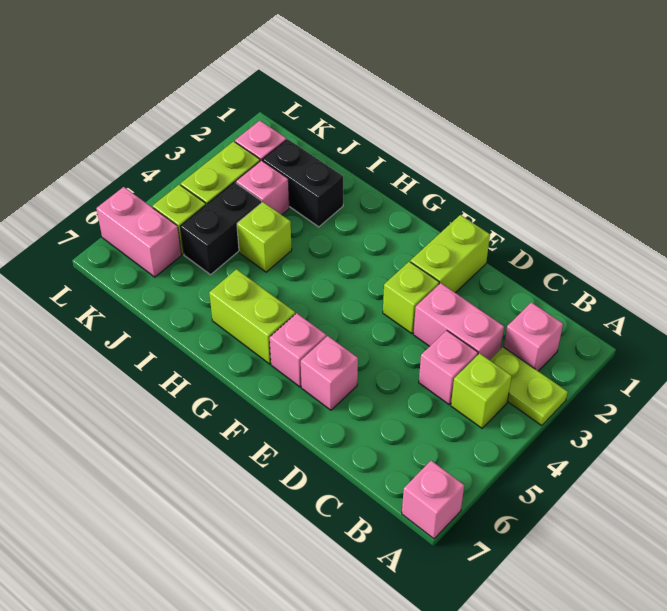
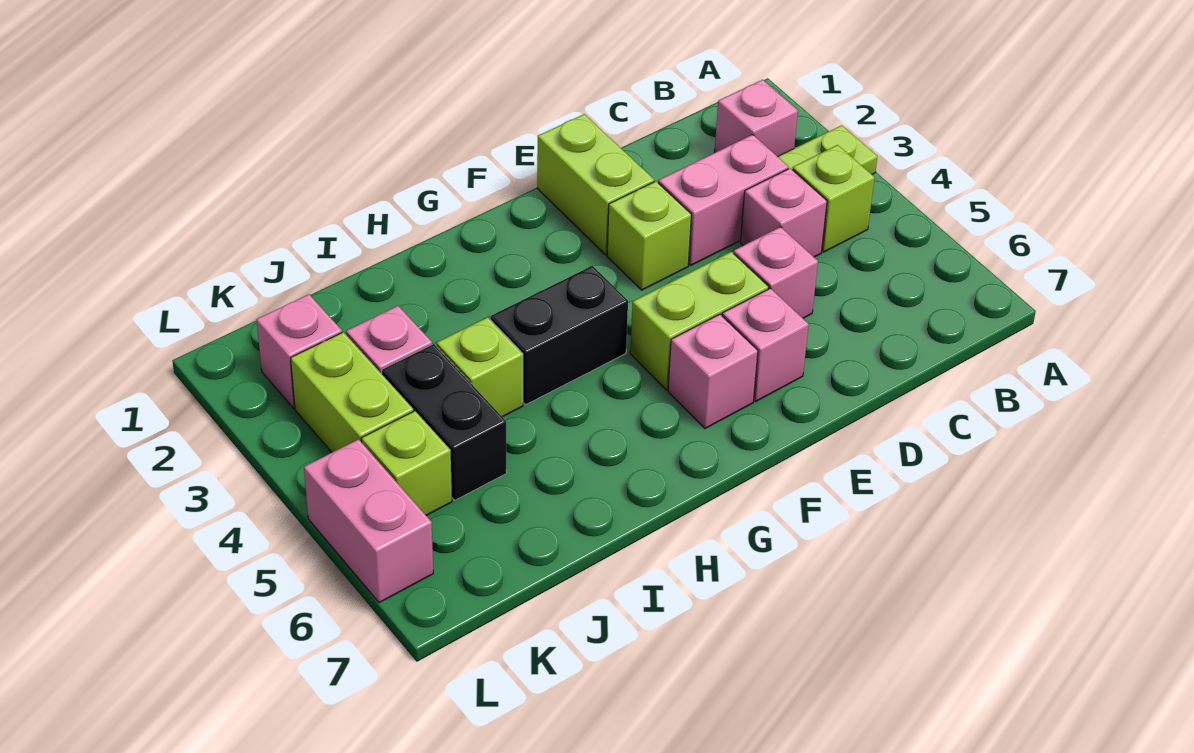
pink 1x1 brick [402,461,464,539] -> pink 1x1 brick moved to [734,227,818,318]
lime 1x2 brick [209,269,295,364] -> lime 1x2 brick moved to [630,252,769,390]
black 1x2 brick [263,139,343,227] -> black 1x2 brick moved to [490,266,628,405]
pink 1x2 brick [96,187,181,277] -> pink 1x2 brick turned to [304,439,433,603]

